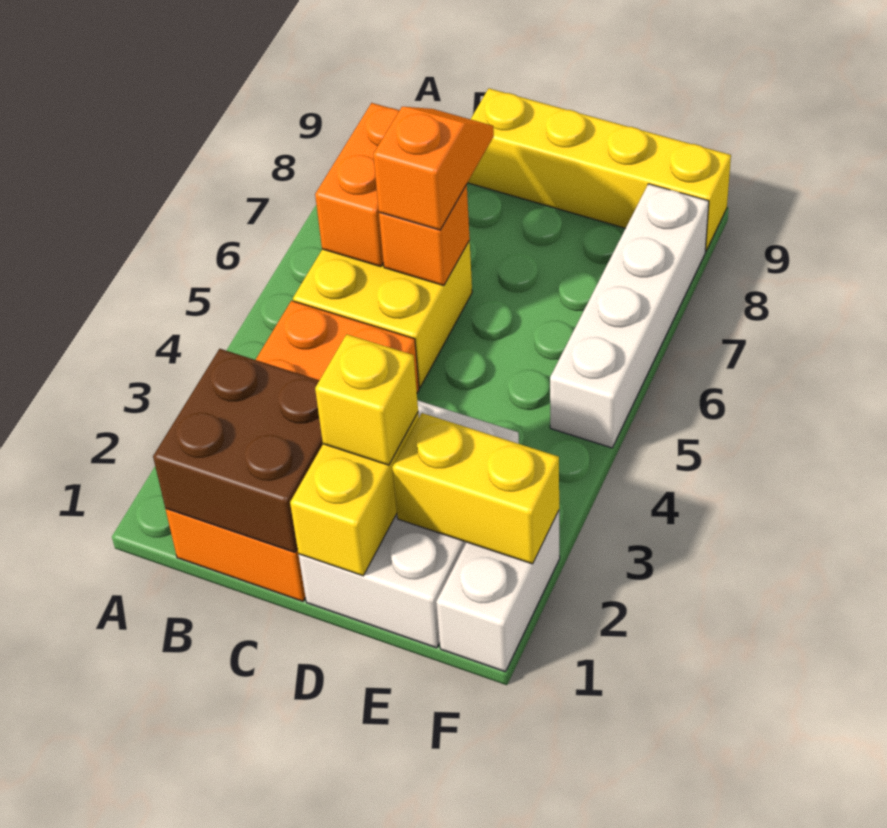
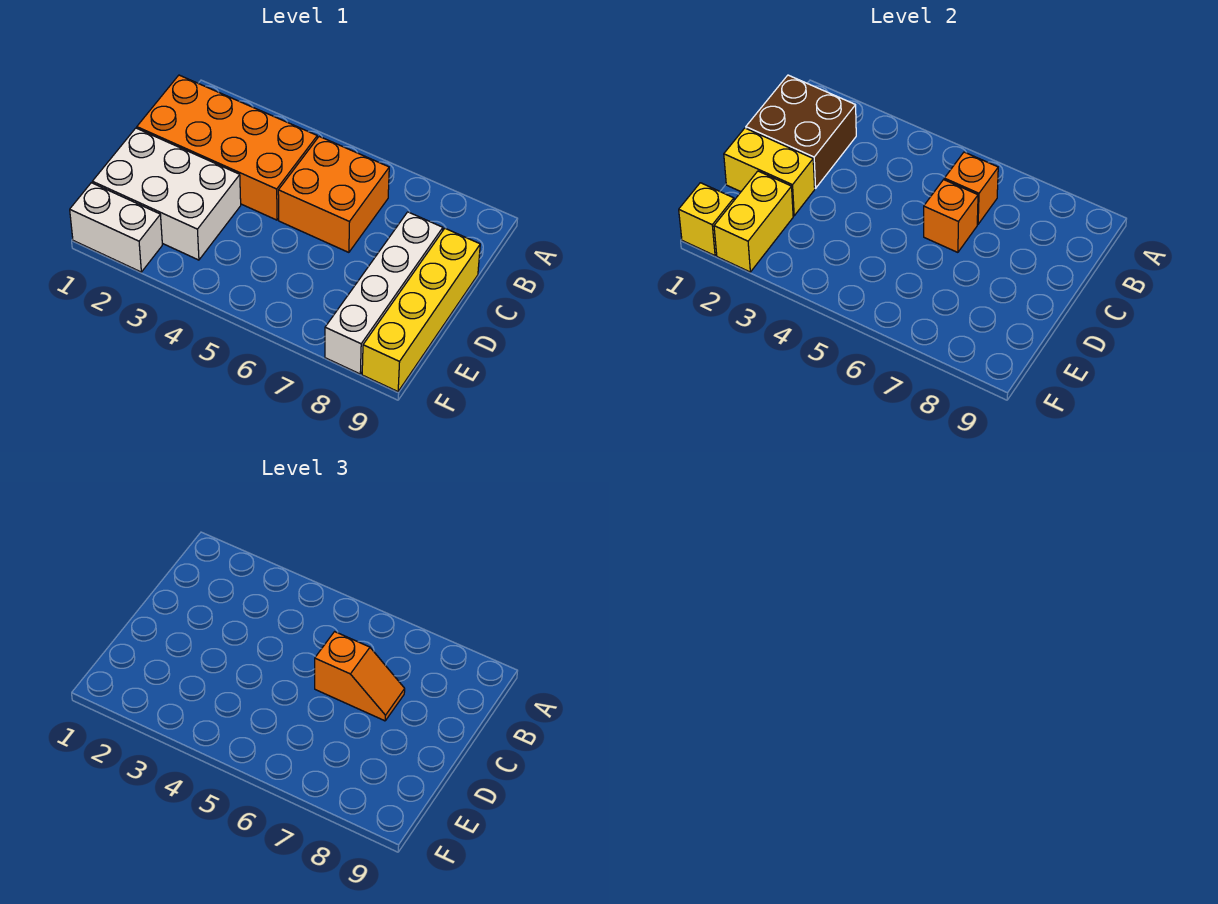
yellow 2x2 brick [293,241,472,387] -> orange 2x2 brick [278,136,389,252]
orange 1x2 brick [315,103,399,267] -> orange 1x1 brick [944,152,998,224]
yellow 1x1 brick [315,334,418,465] -> yellow 1x1 brick moved to [679,183,734,256]
white 1x4 brick [550,184,709,448] -> white 1x4 brick turned to [325,212,443,374]

